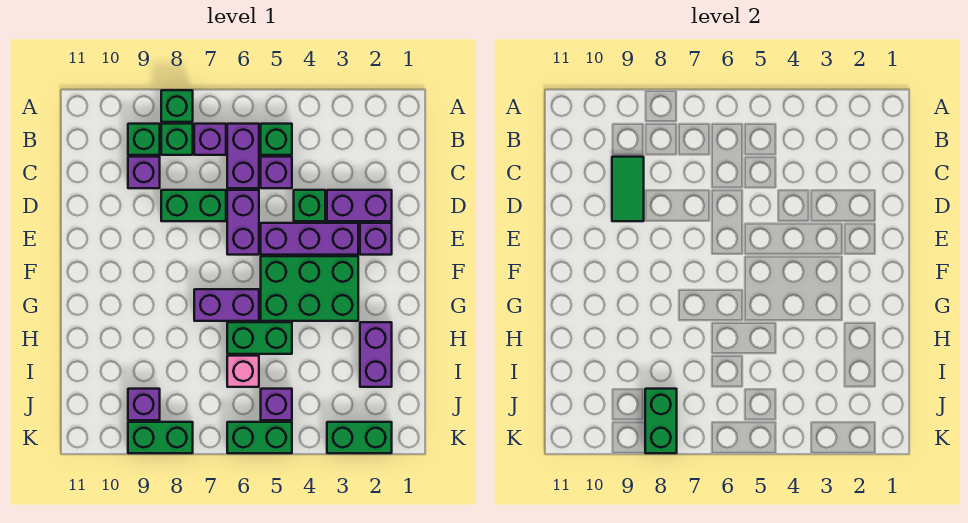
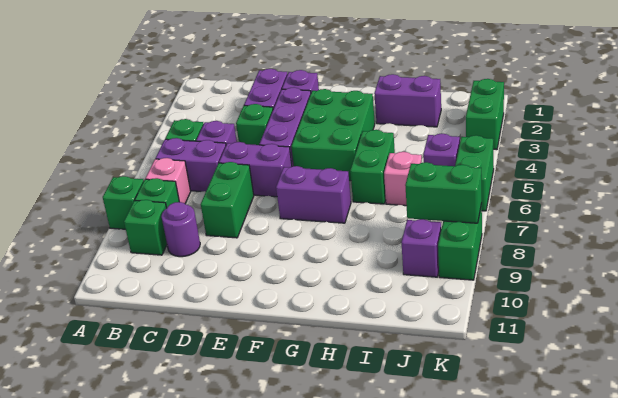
purple 1x1 brick [194,124,226,155] -> pink 1x1 brick [145,158,191,203]
purple 1x1 brick [128,157,160,188] -> purple 1x1 round brick [161,202,200,257]
green 1x2 tile [612,157,644,221] -> none
purple 1x2 brick [194,289,259,321] -> purple 1x2 brick turned to [276,166,351,223]

